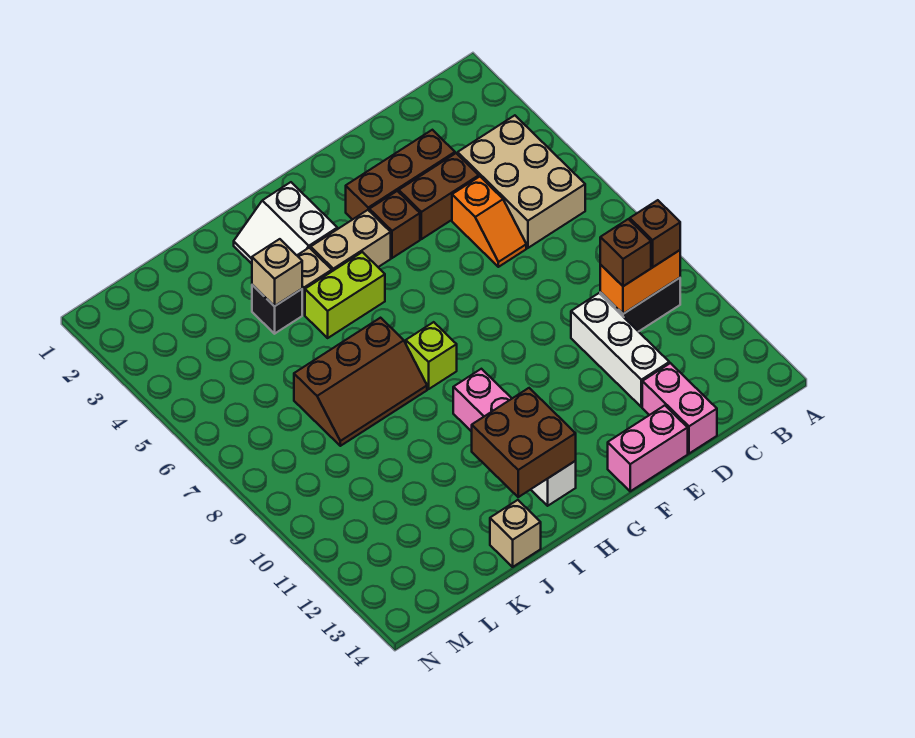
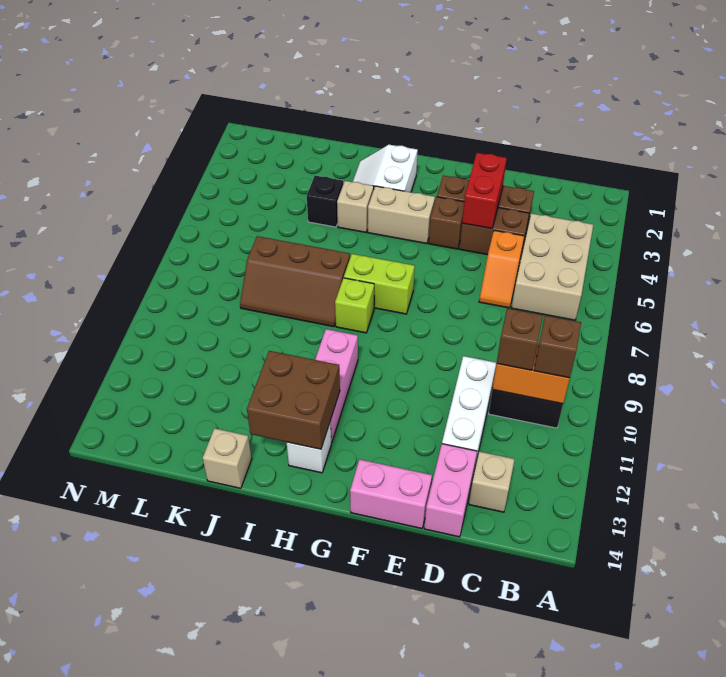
none -> red 1x2 brick [462,153,507,229]
lime 1x2 brick [305,252,385,338] -> lime 1x2 brick moved to [344,254,415,314]
tan 1x1 brick [252,239,302,306] -> tan 1x1 brick moved to [469,452,515,512]

